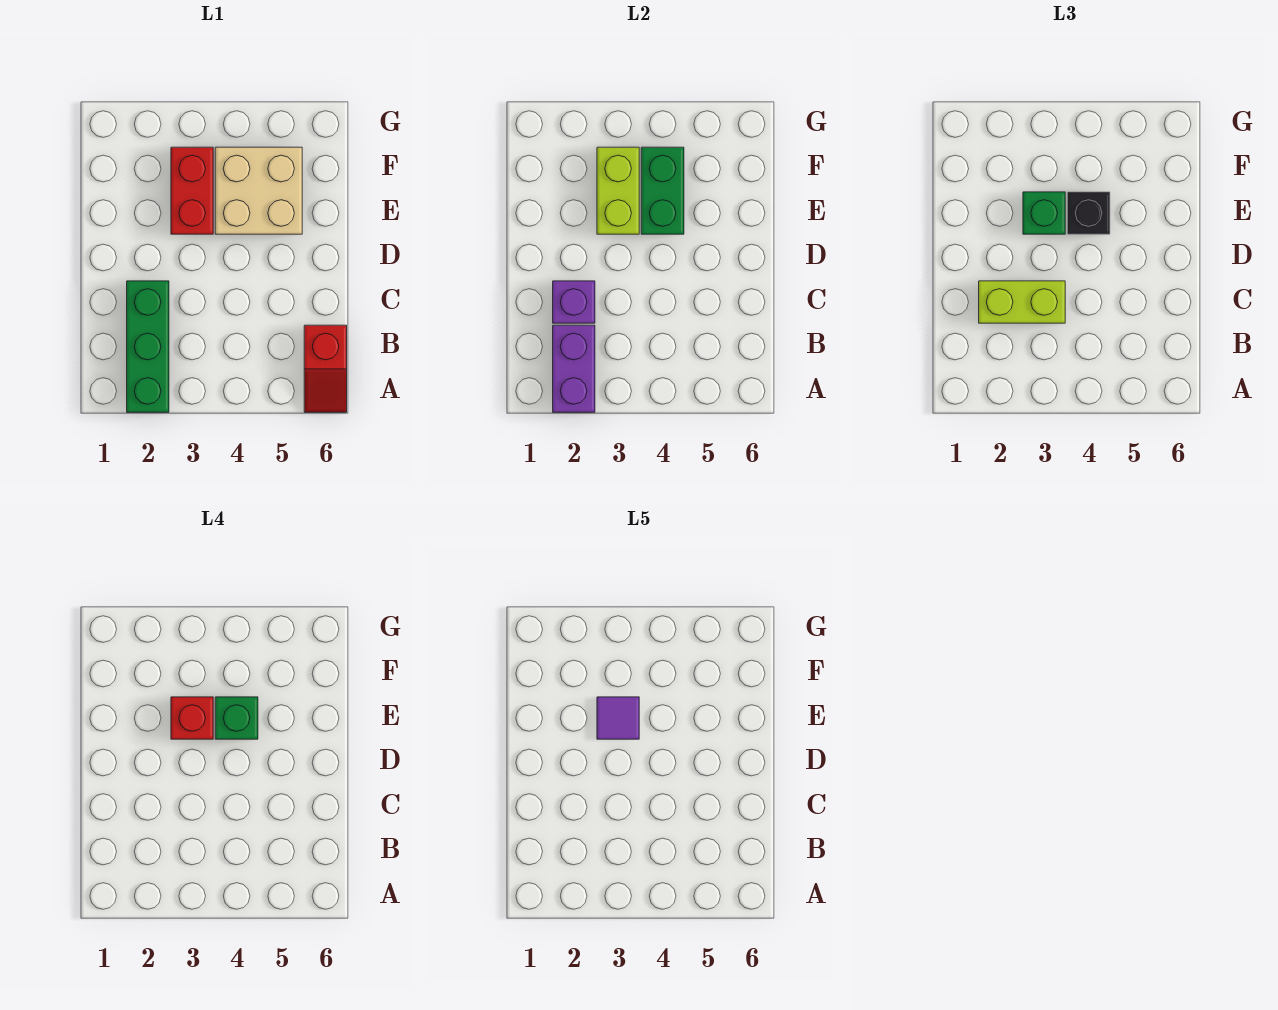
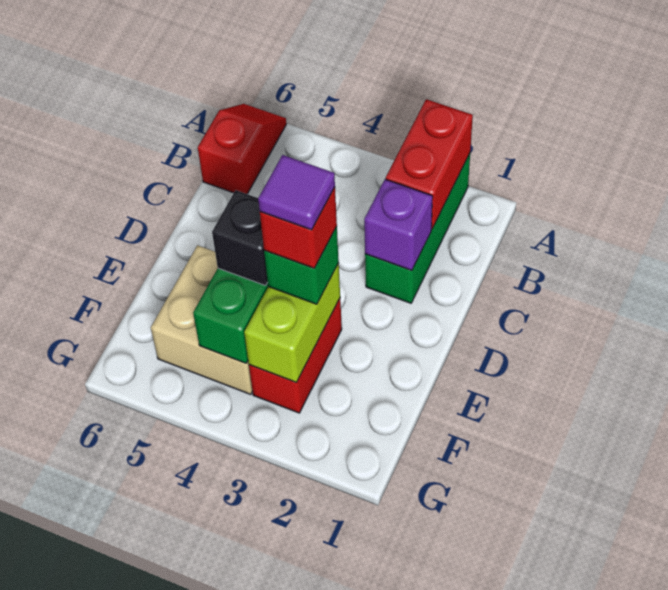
purple 1x2 brick [553,325,595,412] -> red 1x2 brick [386,99,473,229]
lime 1x2 brick [979,281,1065,323] -> none
green 1x1 brick [215,697,258,739] -> none

